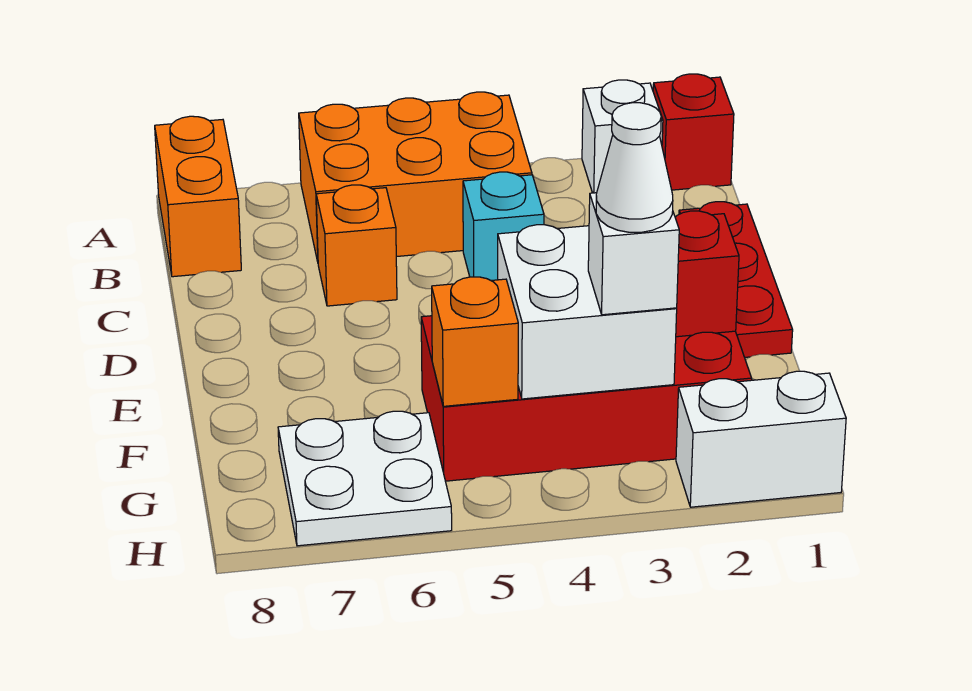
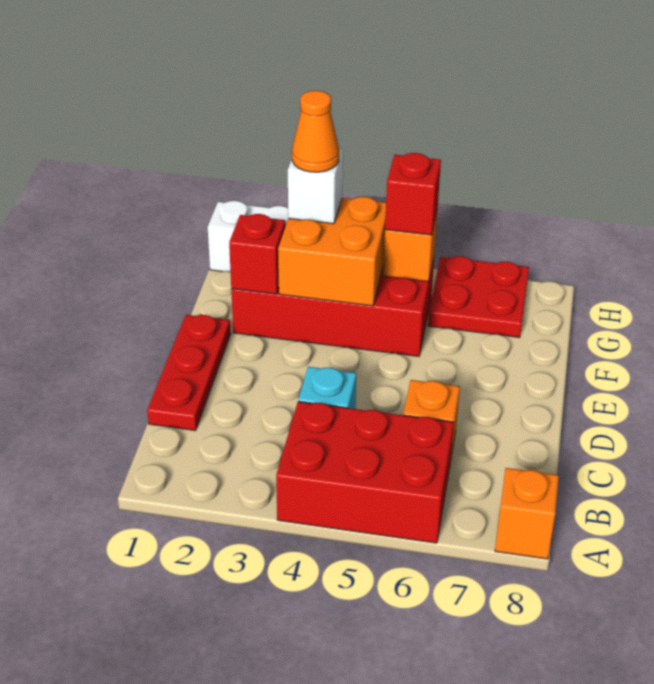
red 1x1 brick [653,74,734,190] -> red 1x1 brick moved to [385,153,441,235]
white 1x1 brick [582,80,663,193] -> none
orange 2x3 brick [299,92,532,261] -> red 2x3 brick [276,402,454,543]
orange 1x2 brick [155,116,241,277] -> orange 1x1 brick [495,468,559,559]
white 2x2 brick [498,225,677,399] -> orange 2x2 brick [278,197,386,306]
white 1x1 cone [596,103,673,232] -> orange 1x1 cone [292,91,339,172]
white 2x2 plate [278,411,452,546] -> red 2x2 plate [428,256,529,338]

